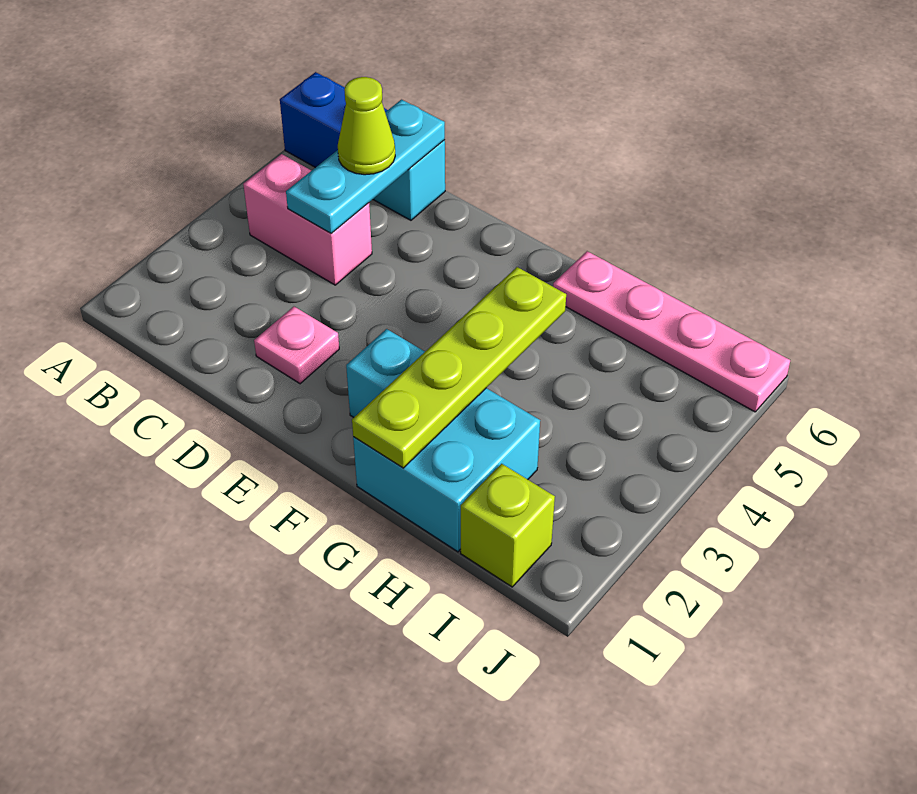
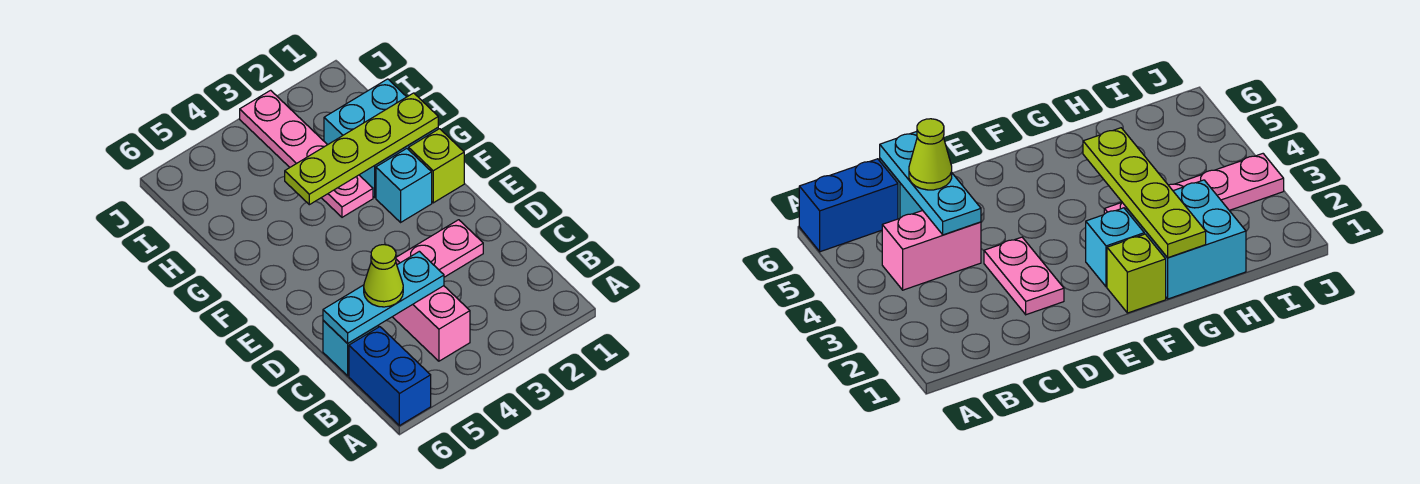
pink 1x1 plate [254,307,339,384] -> pink 1x2 plate [396,220,483,277]
pink 1x4 plate [553,251,790,412] -> pink 1x4 plate moved to [240,90,373,217]
lime 1x1 brick [461,464,555,587] -> lime 1x1 brick moved to [409,129,464,203]

